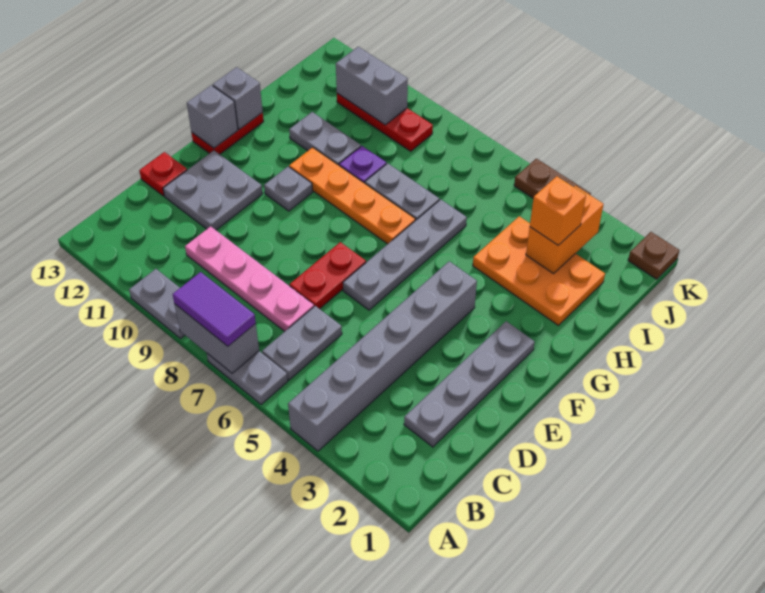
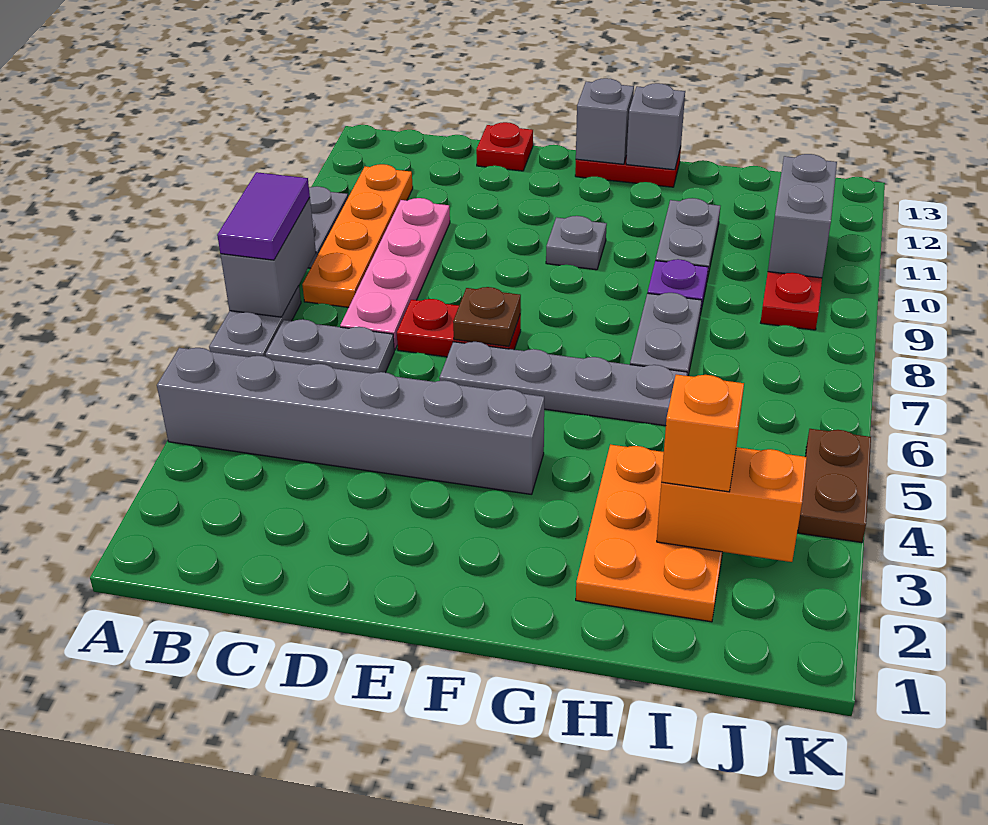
grey 1x4 plate [404,321,535,447] -> none
grey 2x2 plate [163,151,263,230] -> none
orange 1x4 plate [289,147,415,244] -> orange 1x4 plate moved to [302,164,413,307]
brown 1x1 plate [628,232,679,279] -> brown 1x1 plate moved to [453,287,521,347]

